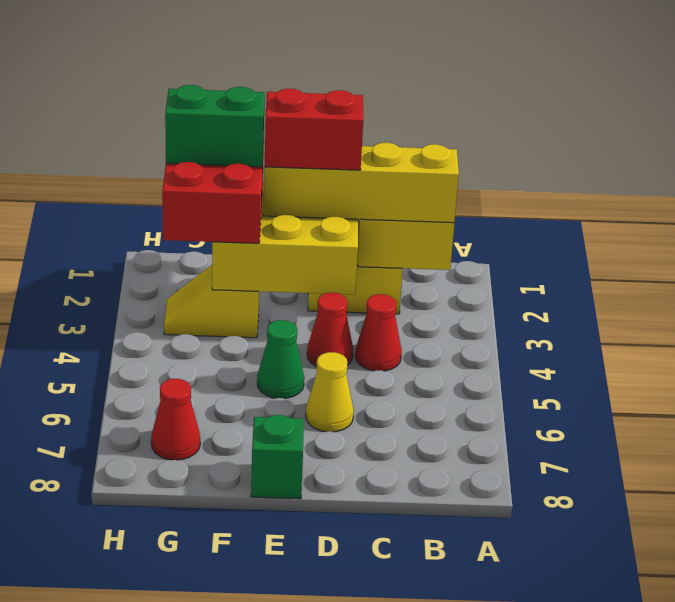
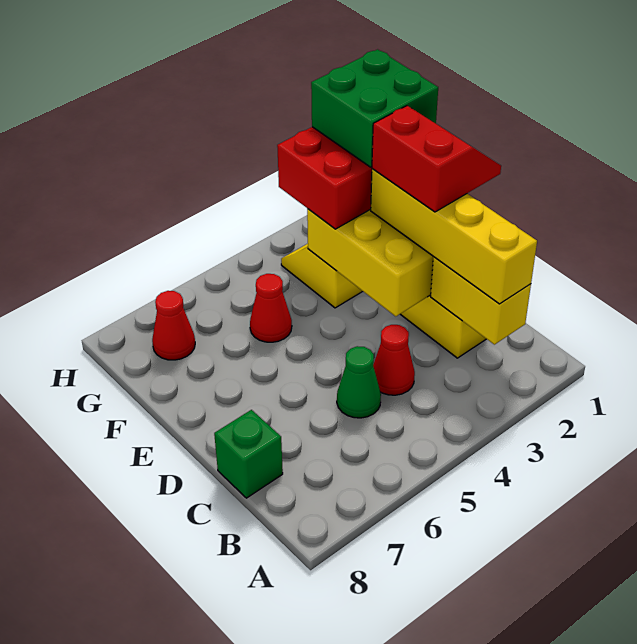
red 1x1 cone [307,293,353,367] -> red 1x1 cone moved to [250,274,292,342]
yellow 1x1 cone [306,352,354,432] -> none
green 1x1 cone [257,320,304,398] -> green 1x1 cone moved to [337,346,381,418]
green 1x1 brick [251,415,304,499] -> green 1x1 brick moved to [214,410,283,498]
green 1x2 brick [165,85,265,167] -> green 2x2 brick [311,49,438,167]

